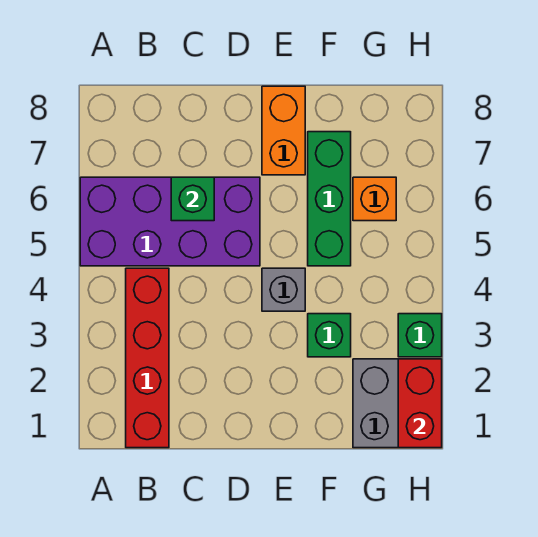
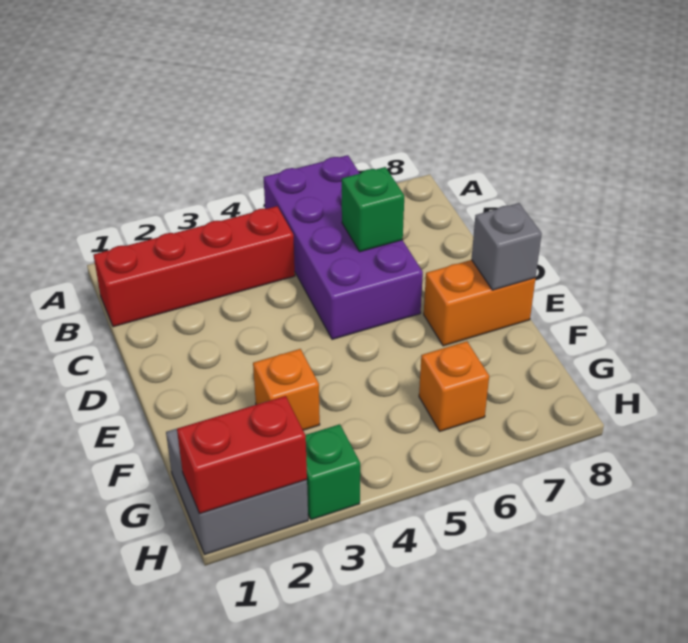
grey 1x1 brick [262,268,305,311] -> grey 1x1 brick moved to [472,203,542,290]
green 1x1 brick [308,314,351,357] -> orange 1x1 brick [253,349,320,430]
green 1x3 brick [308,132,351,266] -> none

